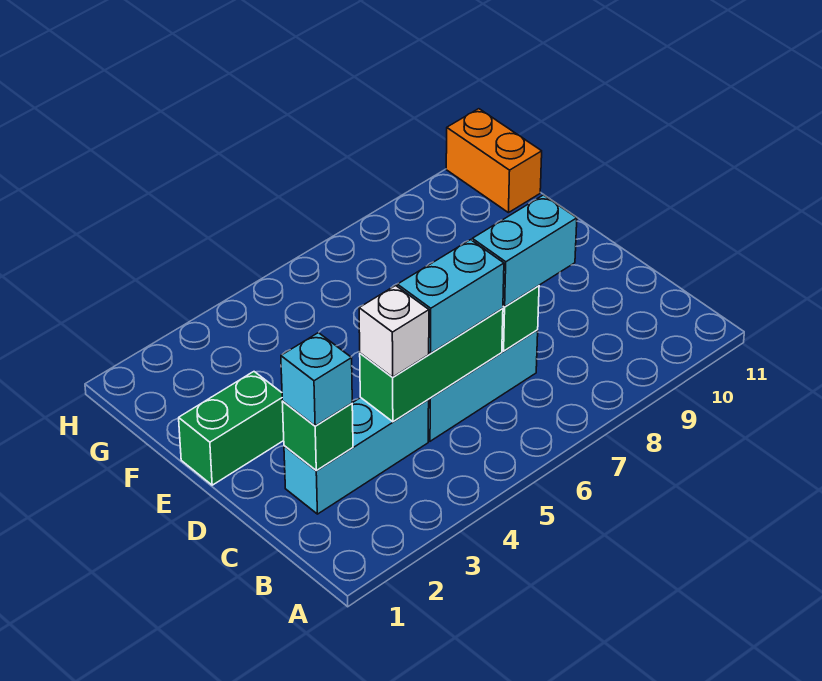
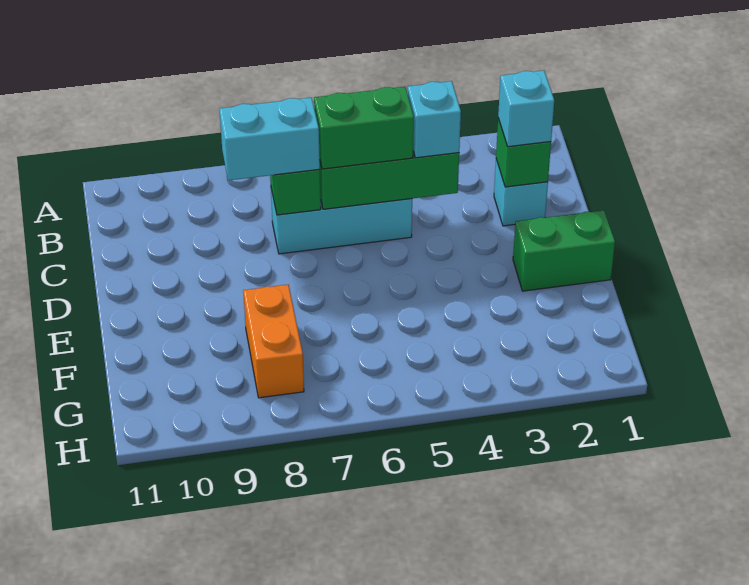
cyan 1x3 brick [284,398,429,514] -> cyan 1x1 brick [494,159,548,226]
white 1x1 brick [359,285,429,377] -> cyan 1x1 brick [408,81,461,158]
cyan 1x2 brick [397,240,504,353] -> green 1x2 brick [314,87,414,169]
orange 1x2 brick [446,109,542,213] -> orange 1x2 brick moved to [243,285,304,398]

